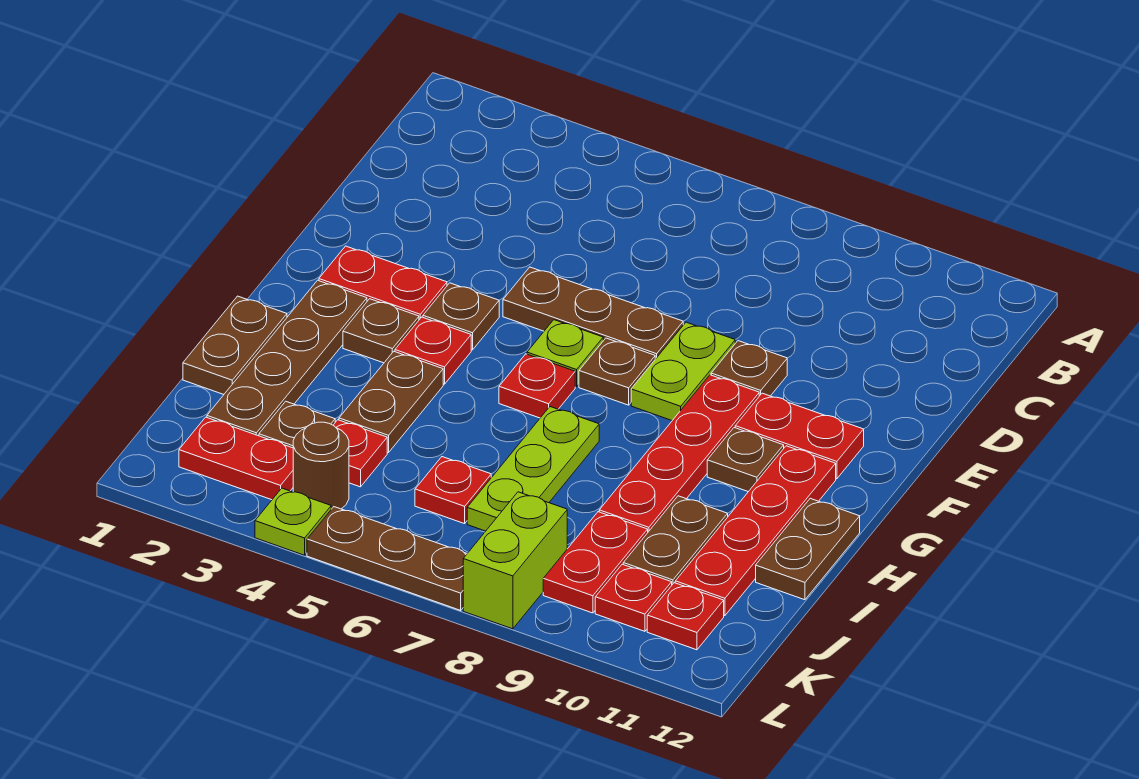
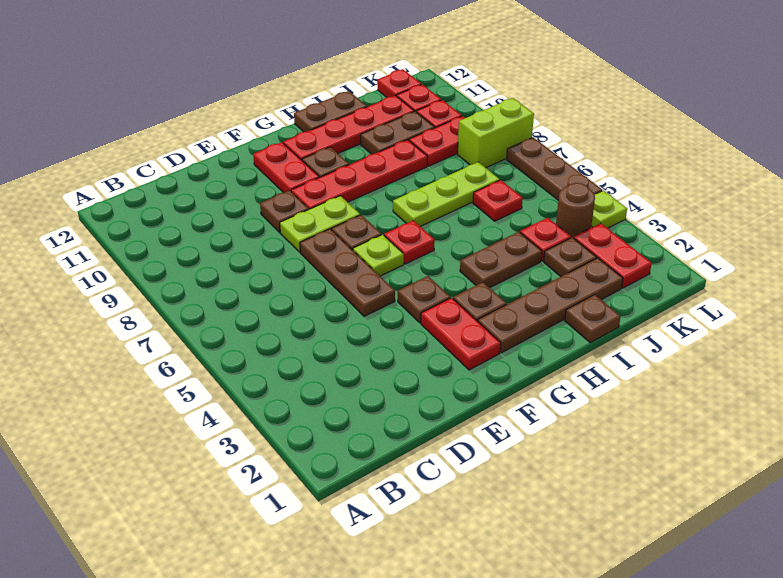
red 1x1 plate [395,317,471,384] -> red 1x1 plate moved to [377,69,421,97]
brown 1x2 plate [183,296,287,394] -> brown 1x1 plate [565,295,621,343]

